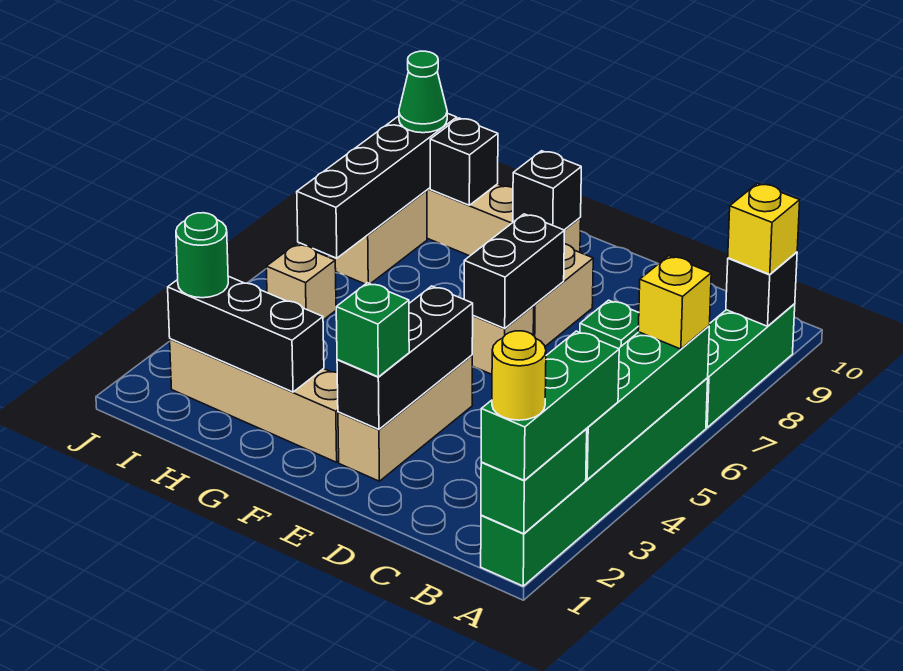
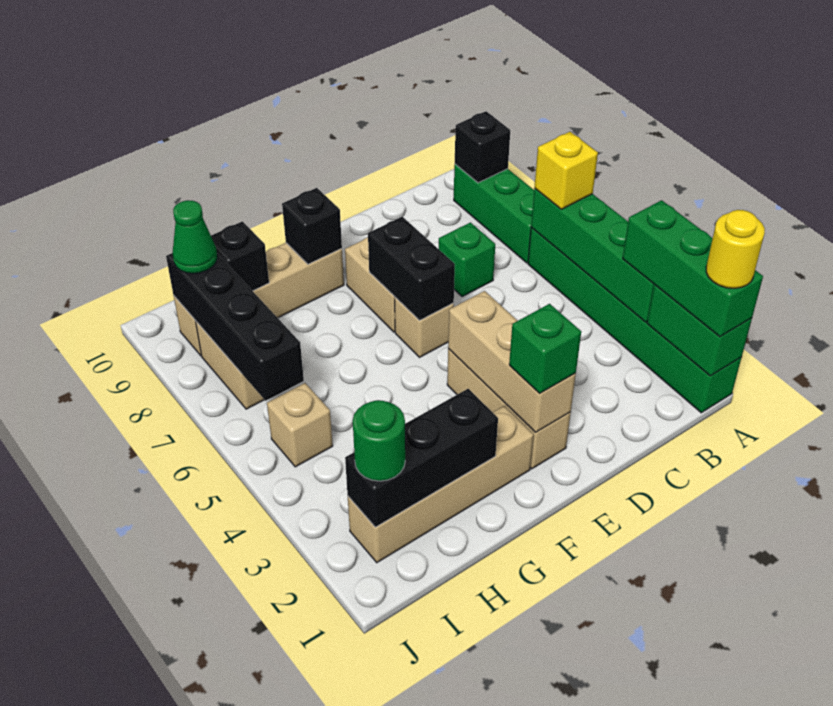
yellow 1x1 brick [728,183,800,274] -> none
black 1x3 brick [337,286,473,429] -> tan 1x3 brick [448,291,576,433]

